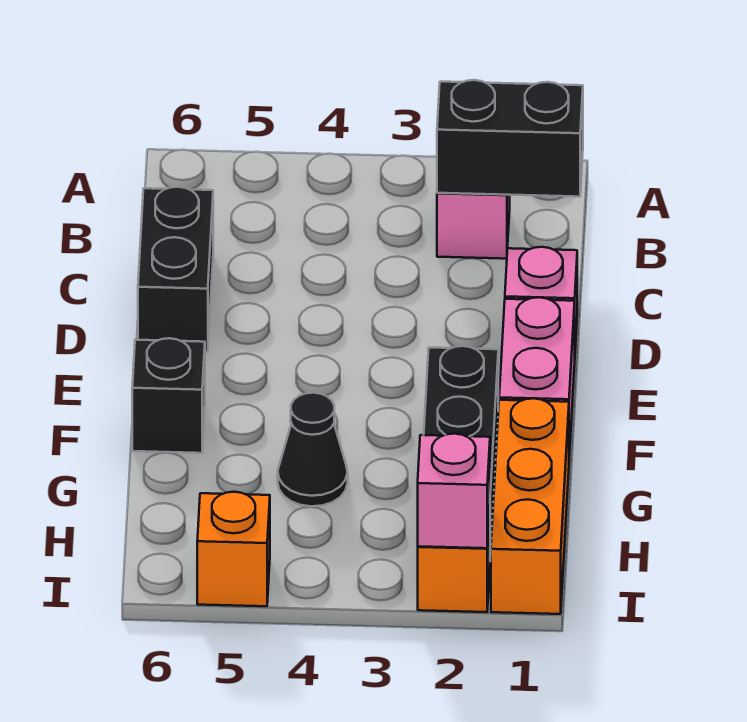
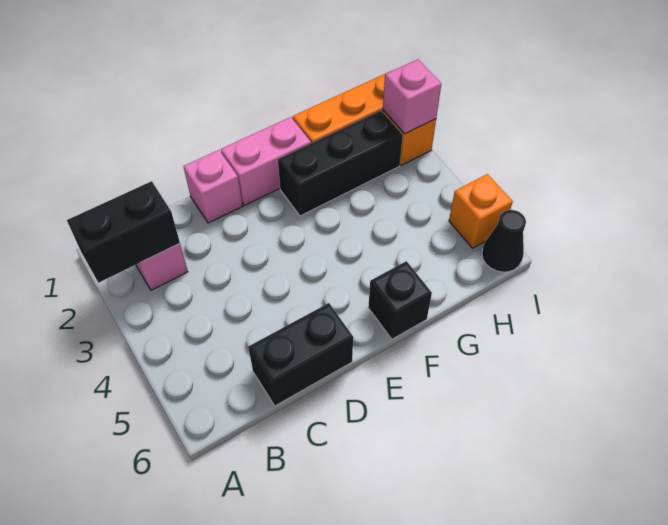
black 1x2 brick [437,80,583,197] -> black 1x2 brick turned to [67,181,180,283]
black 1x1 cone [278,393,348,506] -> black 1x1 cone moved to [482,210,526,272]

